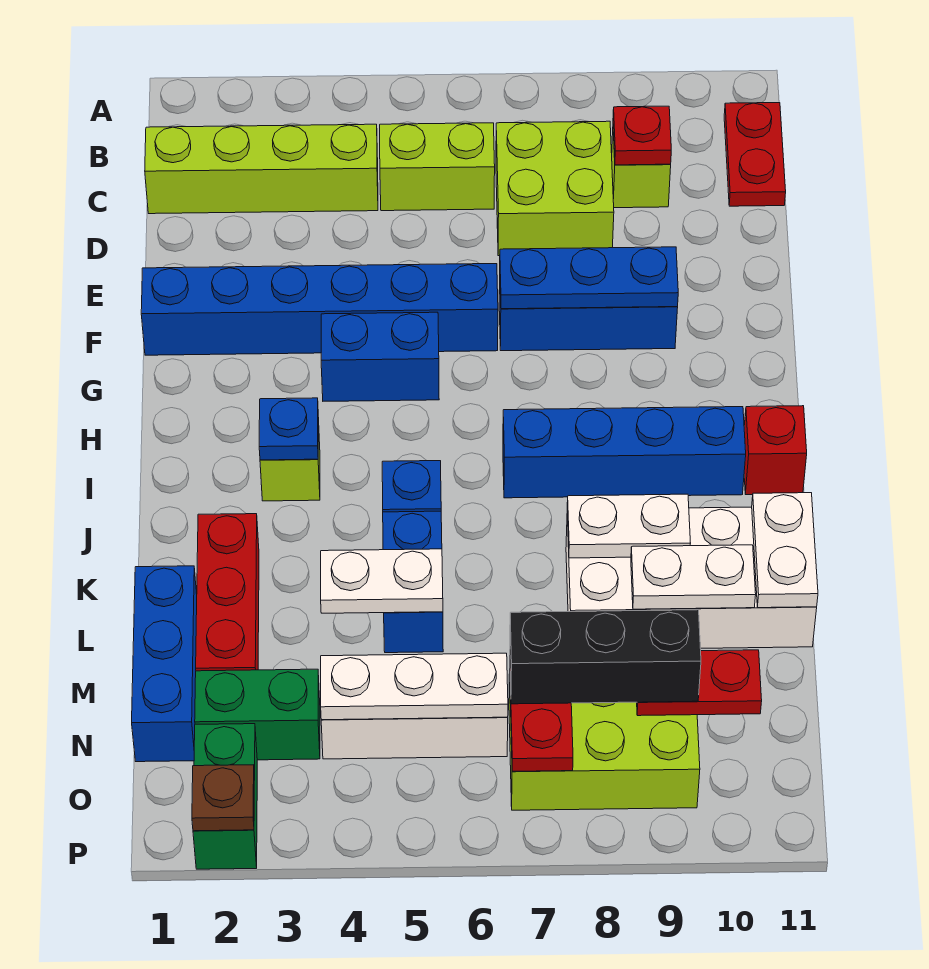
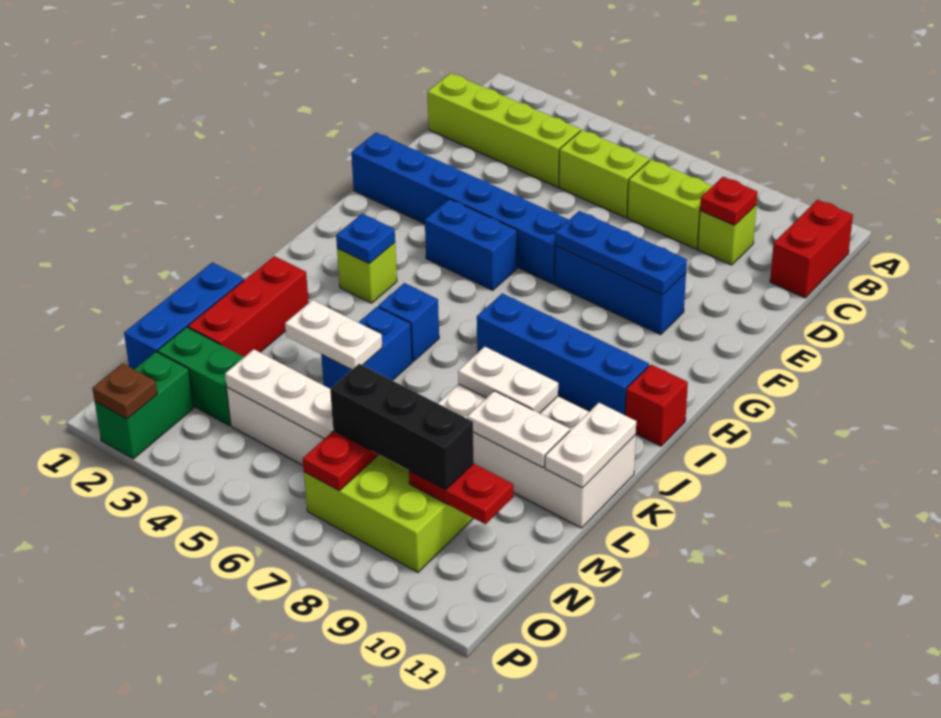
red 1x2 plate [724,103,786,206] -> red 1x2 brick [770,200,853,298]
lime 2x2 brick [496,121,614,256] -> lime 1x2 brick [627,160,712,249]

